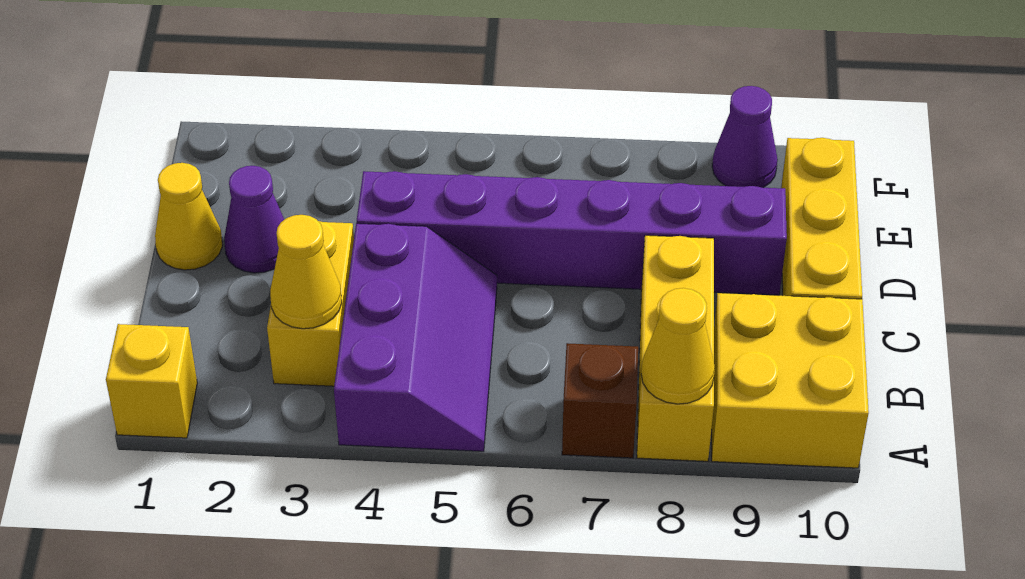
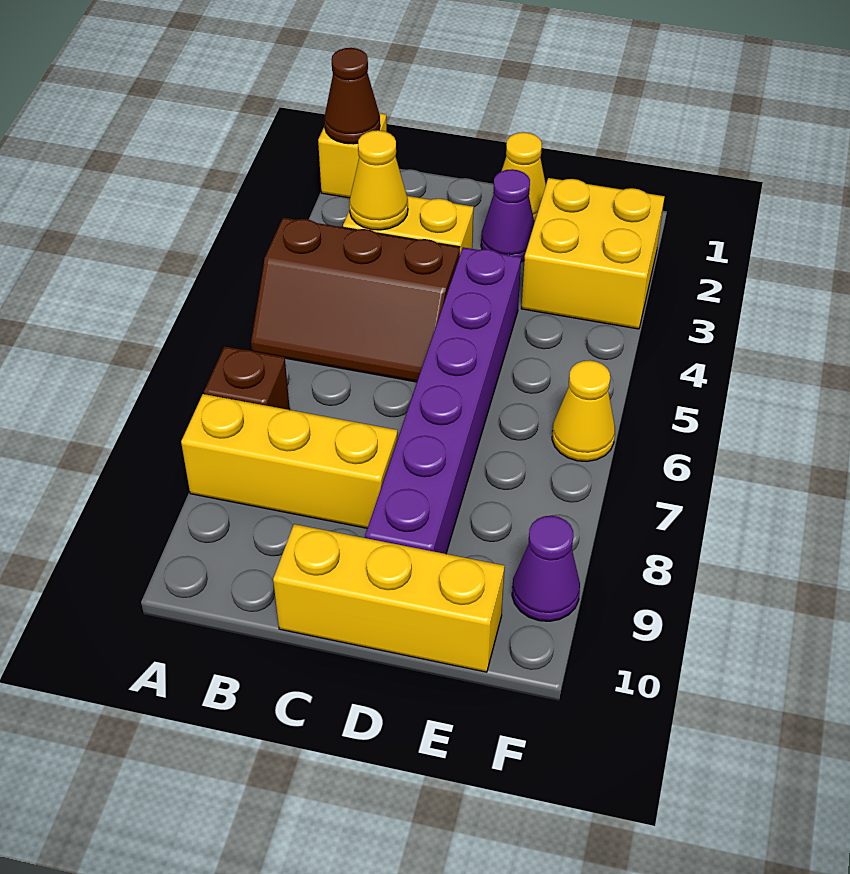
none -> brown 1x1 cone [324,48,380,144]
purple 2x3 slope [334,223,497,451] -> brown 2x3 slope [251,218,460,382]
yellow 1x1 cone [641,288,715,404] -> yellow 1x1 cone moved to [552,360,615,461]
yellow 2x2 brick [712,293,869,468] -> yellow 2x2 brick moved to [521,178,665,329]

